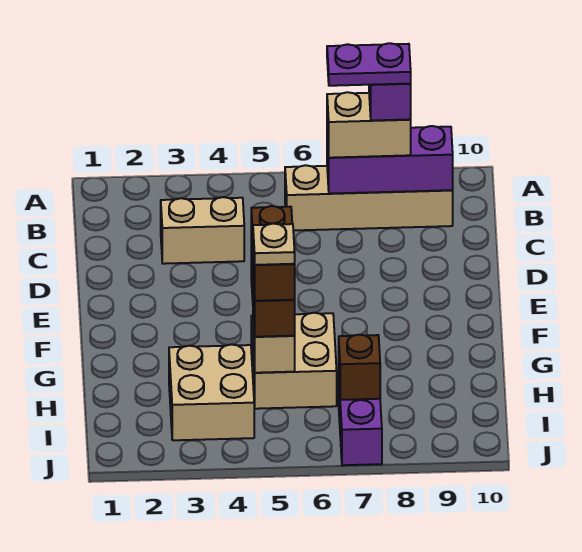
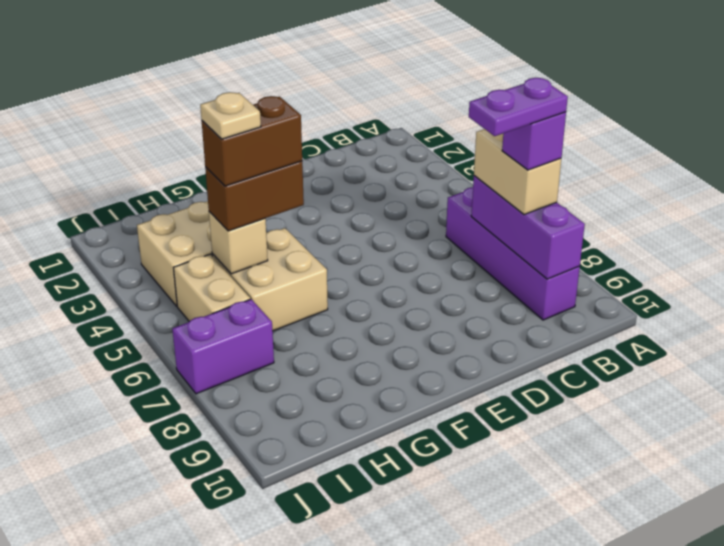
tan 1x4 brick [285,165,453,230] -> purple 1x4 brick [446,187,580,320]
purple 1x2 plate [327,43,411,86] -> purple 1x2 plate turned to [469,78,568,136]
tan 1x2 brick [161,197,244,264] -> tan 1x2 brick moved to [173,254,250,321]
brown 1x1 brick [339,335,380,400] -> none

